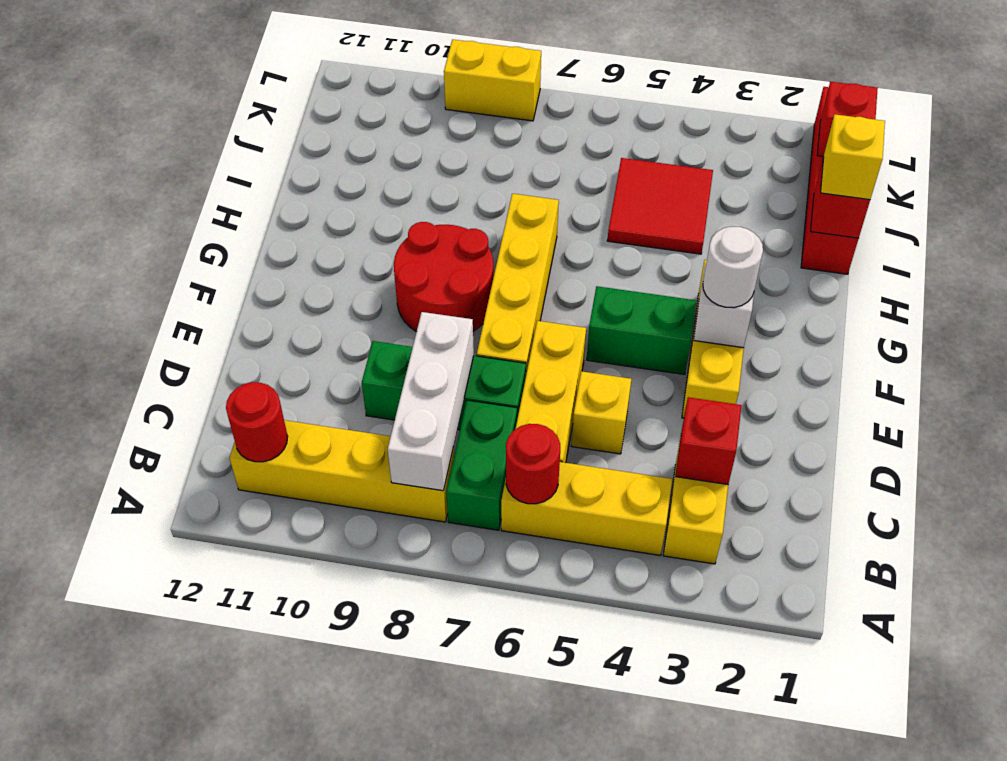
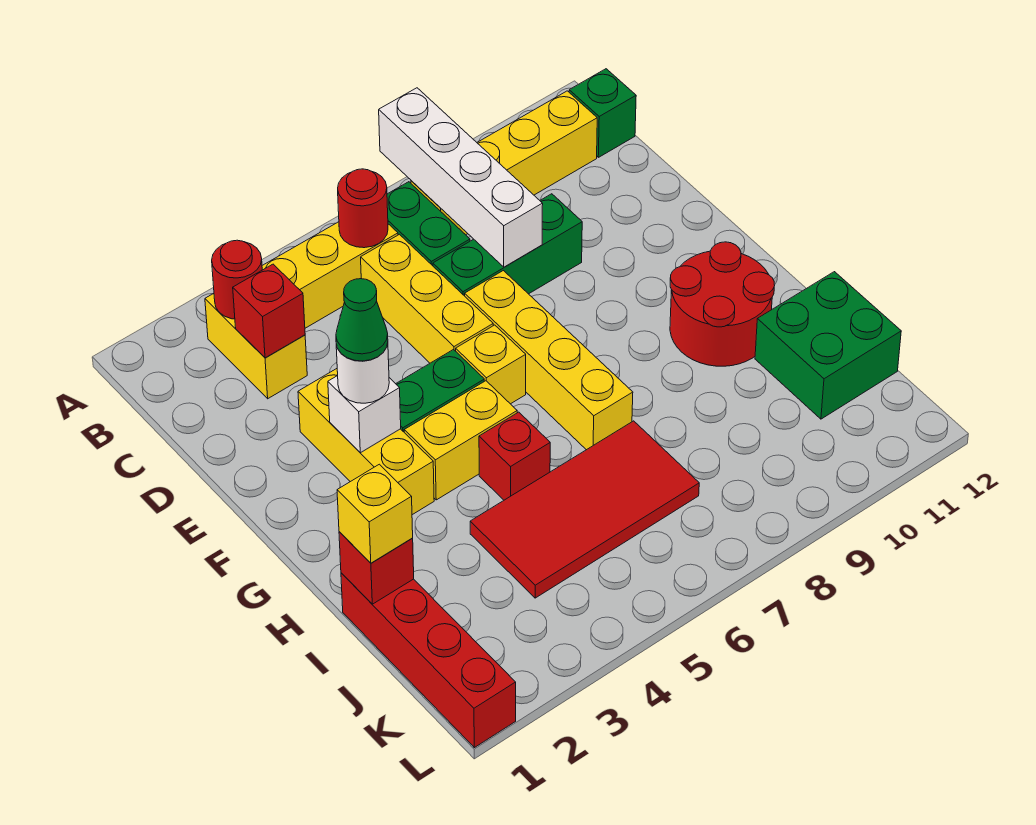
white 1x3 brick [388,312,474,491] -> white 1x4 brick [379,88,543,267]
red 1x1 round brick [226,382,288,462] -> red 1x1 round brick moved to [212,240,262,319]
none -> green 1x1 brick [569,69,636,157]
yellow 1x1 brick [571,371,631,454] -> yellow 1x1 brick moved to [456,325,526,404]
none -> green 1x1 cone [336,279,388,361]
red 2x2 round brick [394,222,493,332] -> red 2x2 round brick moved to [670,242,775,366]
red 2x2 tile [607,158,713,254] -> red 2x4 tile [470,421,699,598]
none -> green 2x2 brick [755,272,901,419]
red 1x1 brick [817,82,878,157] -> red 1x1 brick moved to [479,412,550,500]
yellow 1x2 brick [444,40,541,121] -> yellow 1x2 brick moved to [404,381,517,500]

